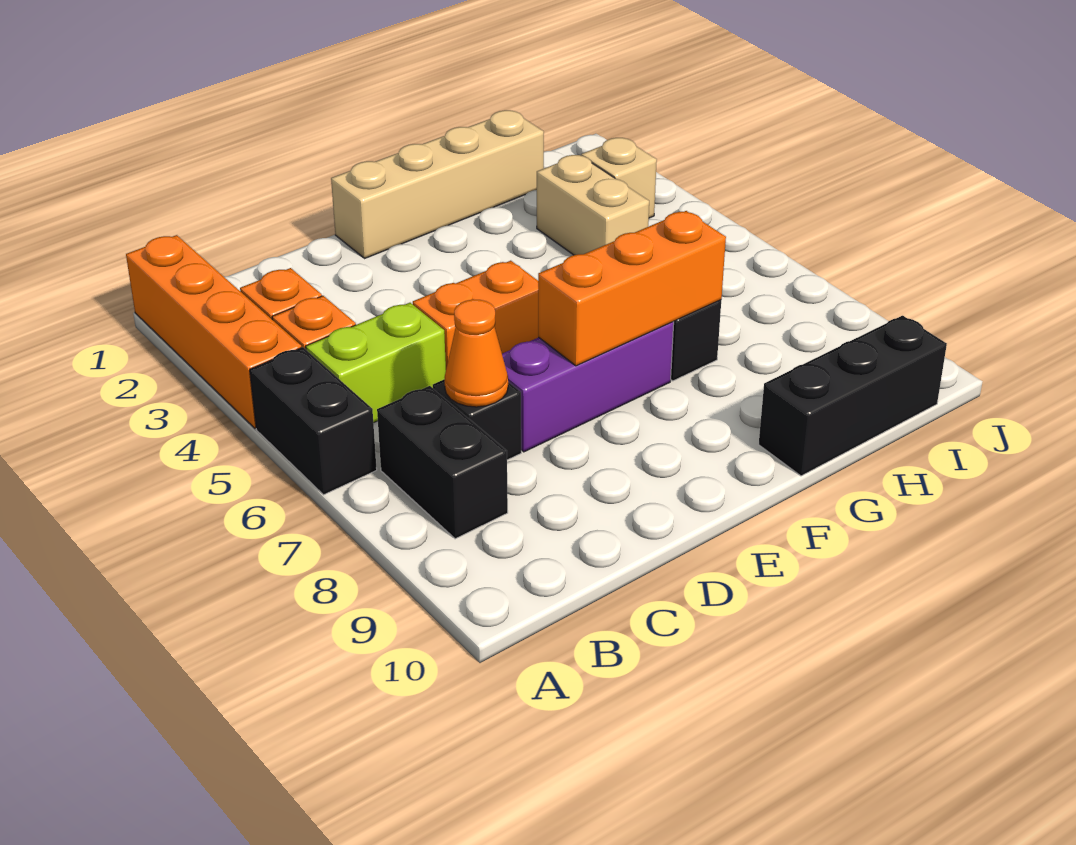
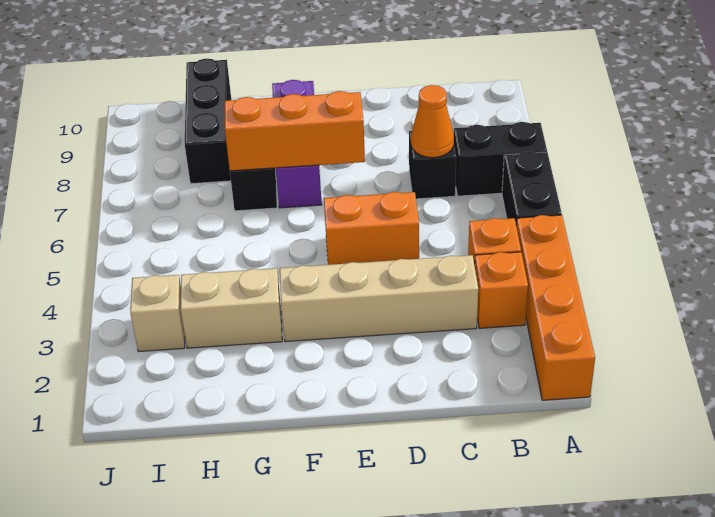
lime 1x2 brick [306,303,446,423] -> none
black 1x2 brick [377,386,508,539] -> black 1x2 brick turned to [454,122,547,196]
purple 1x3 brick [502,322,674,452] -> purple 1x3 brick turned to [272,80,322,208]
tan 1x4 brick [331,110,544,258] -> tan 1x4 brick moved to [280,255,478,342]
black 1x3 brick [759,316,947,476] -> black 1x3 brick turned to [185,59,231,184]
tan 1x2 brick [537,155,649,255] -> tan 1x2 brick turned to [181,268,282,348]

